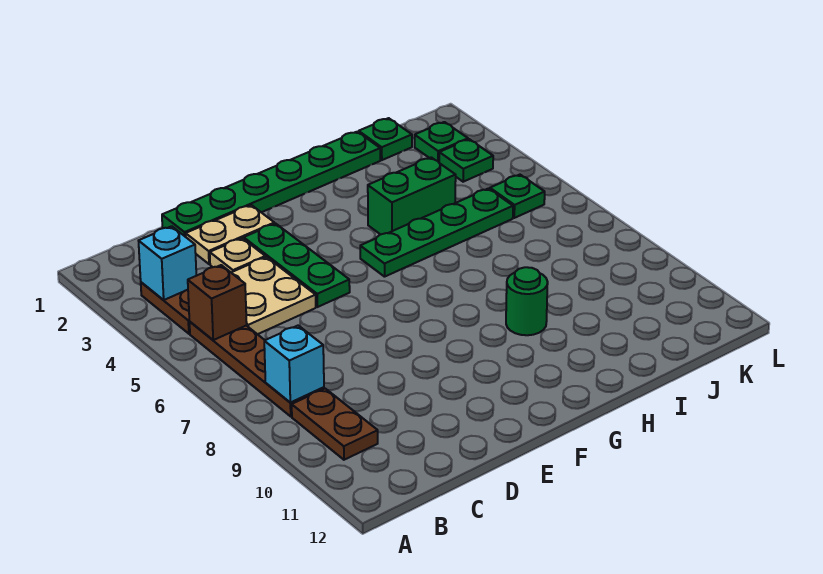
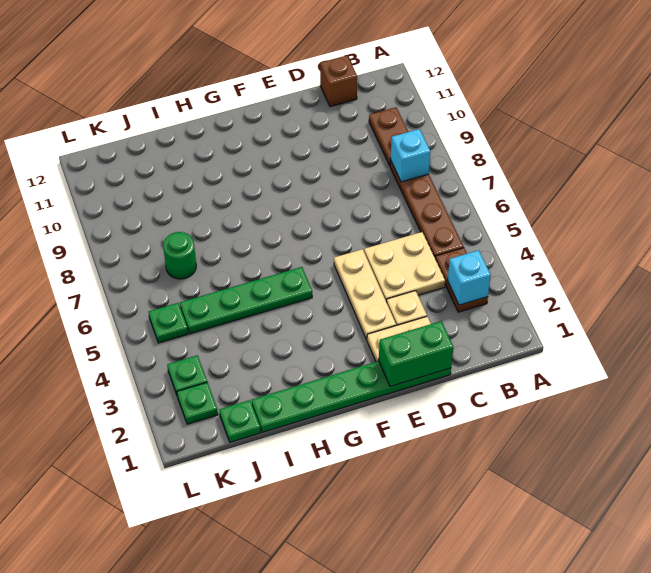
brown 1x1 brick [188,265,247,340] -> brown 1x1 brick moved to [320,56,357,107]
green 1x3 plate [244,224,350,307] -> tan 1x3 plate [334,249,396,340]
green 1x2 brick [368,157,456,235] -> green 1x2 brick moved to [379,321,453,387]
green 1x1 round brick [506,267,548,335] -> green 1x1 round brick moved to [163,232,196,279]

